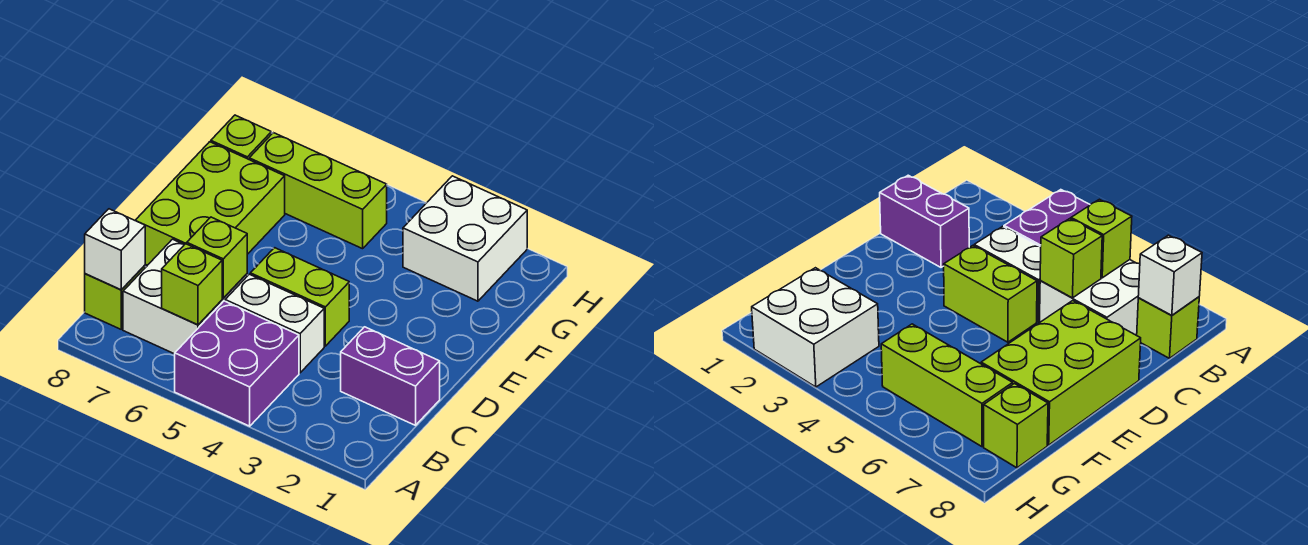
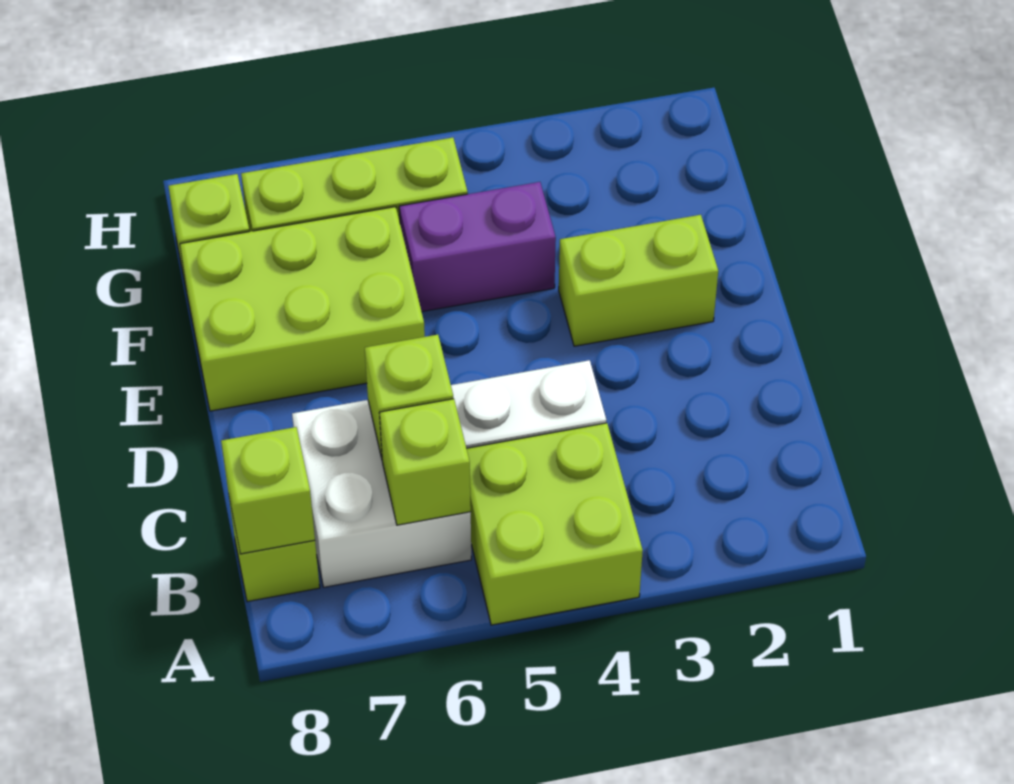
purple 2x2 brick [175,301,299,426] -> lime 2x2 brick [467,423,643,625]
white 1x1 brick [85,209,145,290] -> lime 1x1 brick [221,427,315,554]
purple 1x2 brick [341,327,440,425] -> purple 1x2 brick moved to [399,182,556,312]
lime 1x2 brick [250,248,349,346] -> lime 1x2 brick moved to [559,215,718,346]
lime 2x3 brick [135,142,285,265] -> lime 2x3 brick turned to [180,207,425,411]
white 2x2 brick [403,176,527,301] -> none

